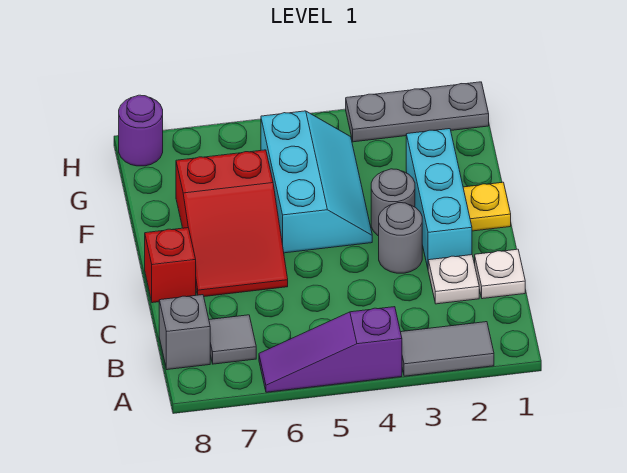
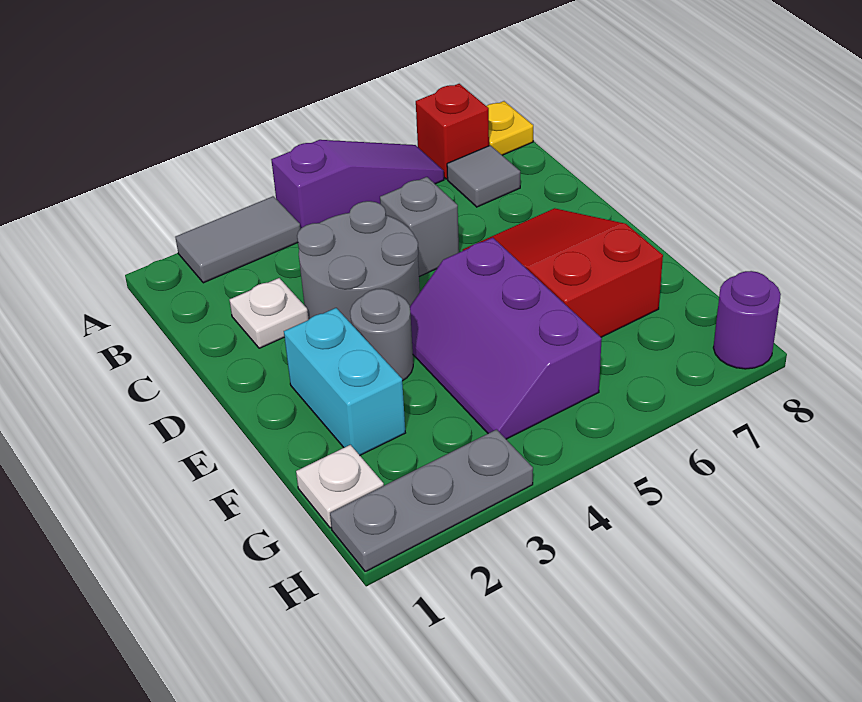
grey 1x1 brick [159,295,210,370] -> grey 1x1 brick moved to [380,177,459,276]
white 1x1 plate [475,249,525,299] -> white 1x1 plate moved to [296,445,384,528]
cyan 1x3 brick [406,129,472,268] -> cyan 1x2 brick [284,308,405,455]
grey 1x1 round brick [379,203,422,273] -> grey 2x2 round brick [297,201,420,323]
red 1x1 brick [145,228,196,303] -> red 1x1 brick moved to [416,84,489,179]
yellow 1x1 plate [463,182,511,231] -> yellow 1x1 plate moved to [487,101,533,155]
cyan 2x3 slope [261,111,372,253] -> purple 2x3 slope [410,238,602,439]

